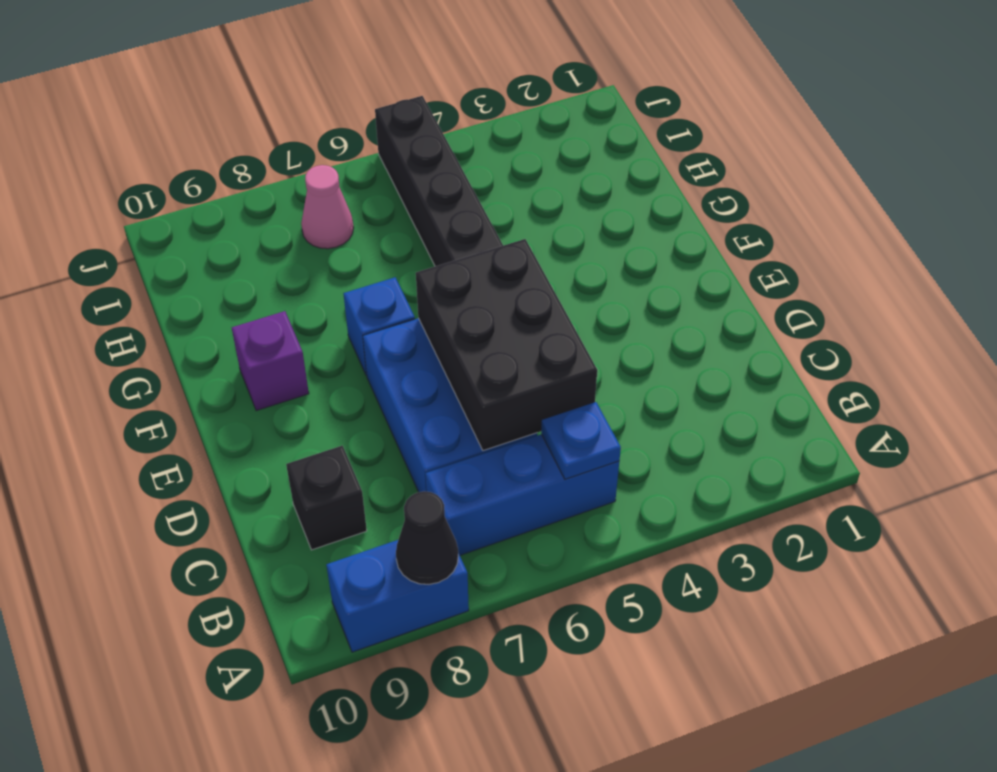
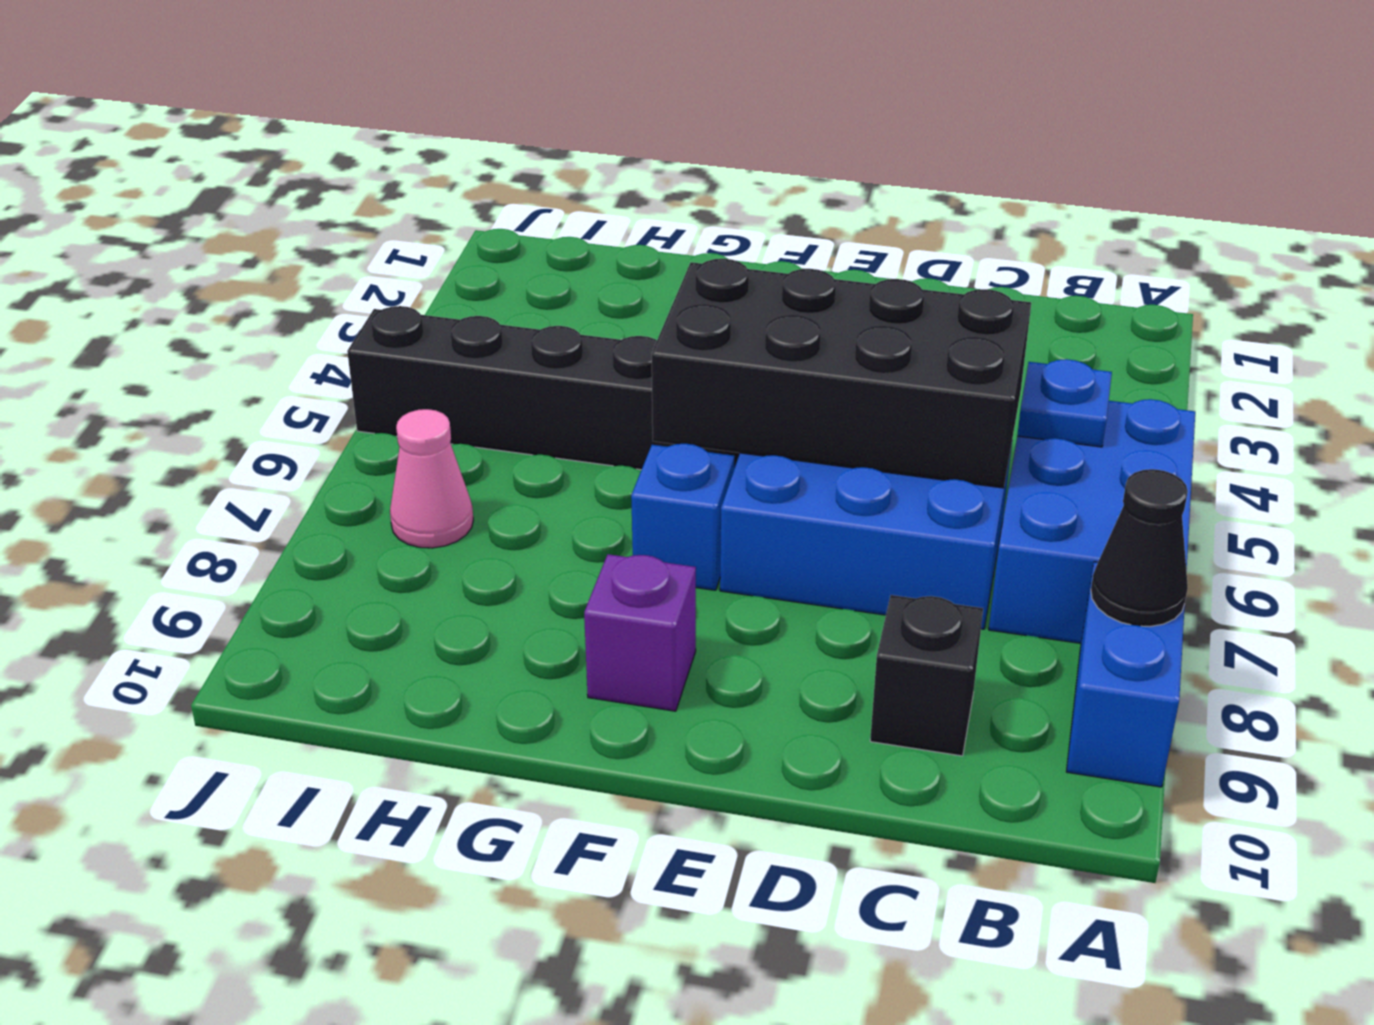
blue 1x3 brick [426,434,619,555] -> blue 2x3 brick [989,399,1195,643]
black 2x3 brick [416,239,597,451] -> black 2x4 brick [652,259,1031,488]

